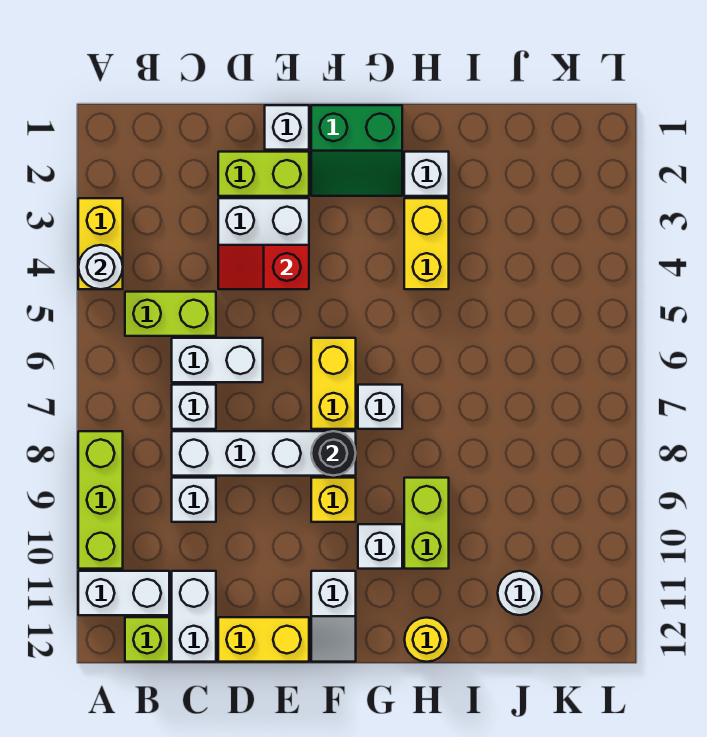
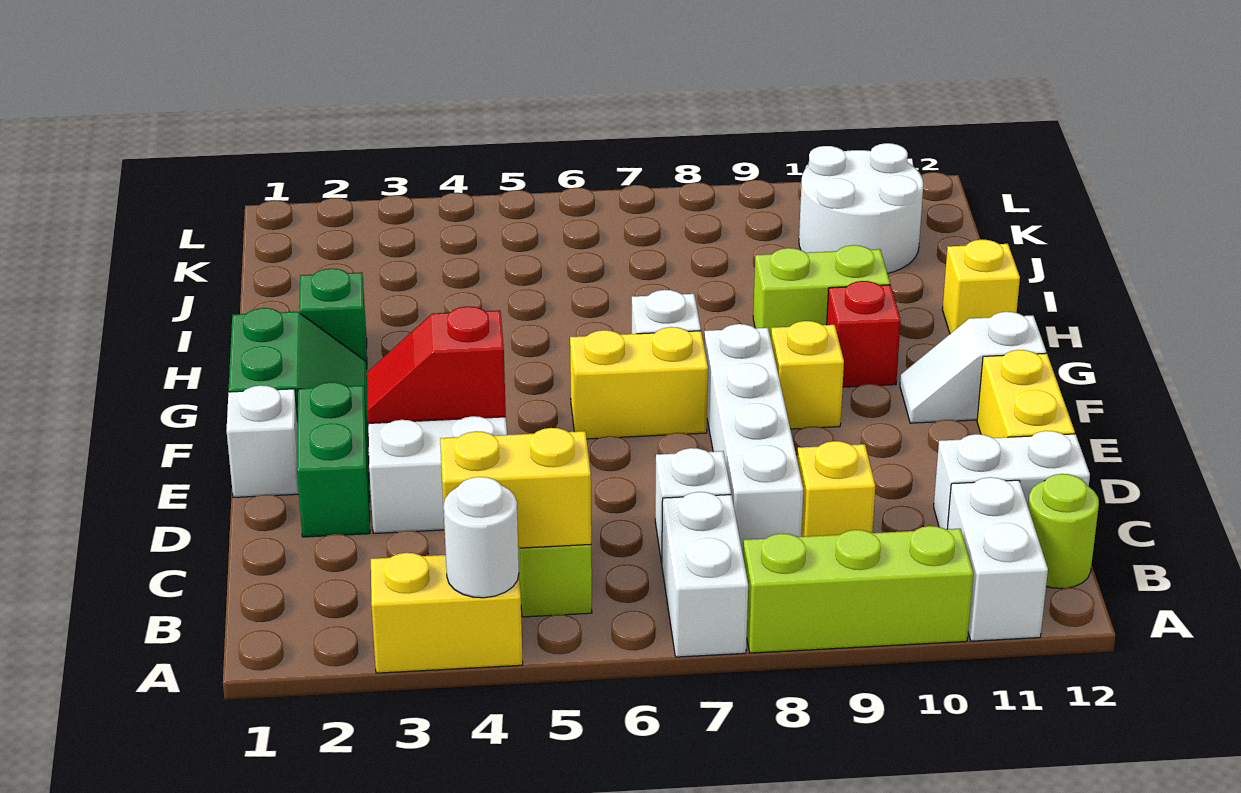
lime 1x1 brick [125,617,169,662] -> lime 1x1 round brick [1028,474,1099,588]
white 1x2 brick [172,338,263,382] -> white 1x2 brick moved to [662,492,748,657]
white 1x1 brick [172,478,216,522] -> yellow 1x1 brick [797,441,875,537]
lime 1x2 brick [218,152,309,196] -> green 1x2 brick [297,382,370,537]
red 1x2 slope [218,245,309,289] -> red 1x2 slope turned to [367,306,506,423]
black 1x1 round brick [311,431,356,476] -> none
white 1x2 slope [311,571,356,662] -> white 1x2 slope turned to [900,312,1046,423]
white 1x1 brick [358,524,402,569] -> red 1x1 brick [827,281,901,387]
white 1x1 brick [404,152,449,196] -> green 1x1 brick [299,268,367,364]
yellow 1x2 brick [404,198,449,289] -> yellow 1x2 brick moved to [440,428,591,550]
yellow 1x1 round brick [404,618,449,662] -> yellow 1x1 brick [942,240,1020,334]
white 1x1 round brick [498,571,542,615] -> white 2x2 round brick [799,143,923,274]

